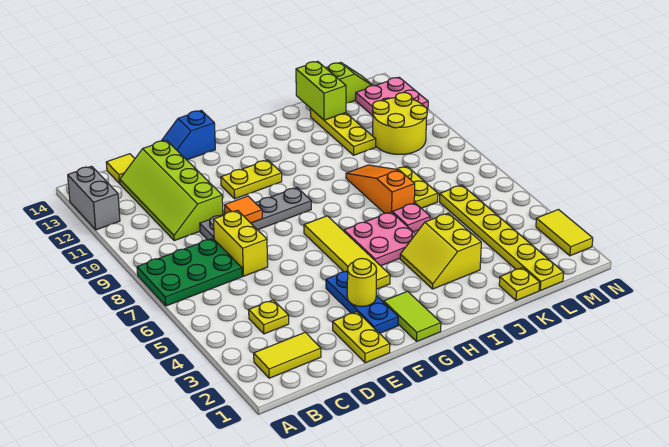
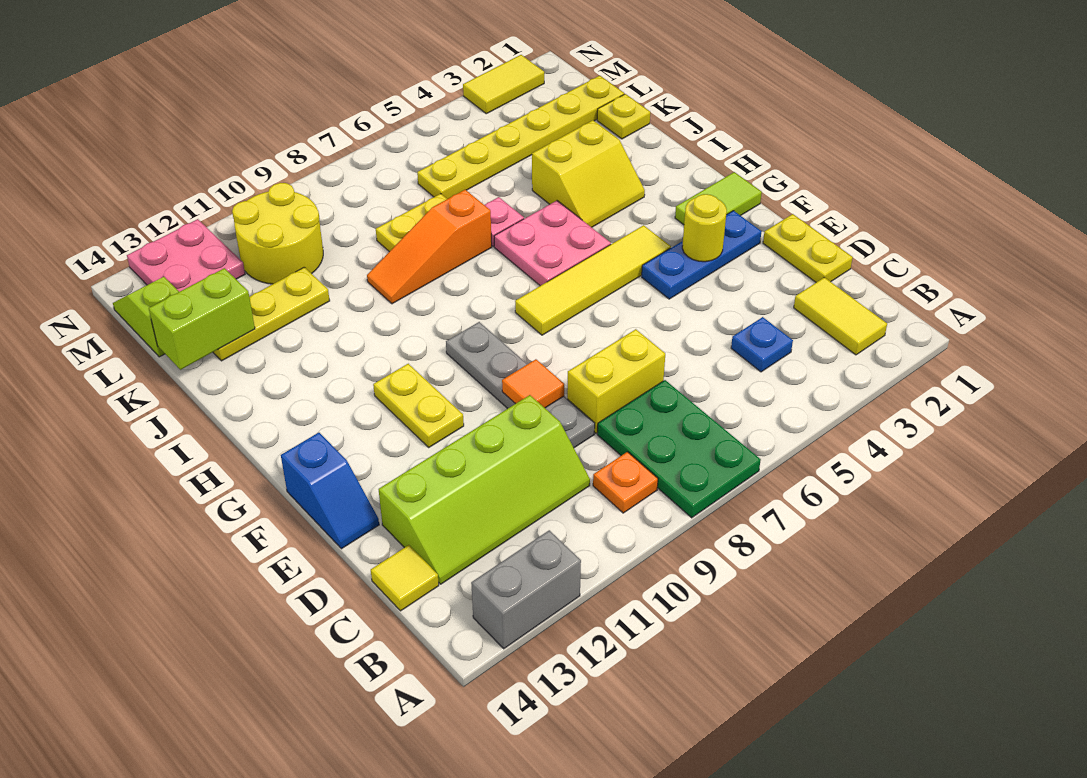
none -> orange 1x1 plate [593,452,658,513]
yellow 1x1 plate [249,300,289,334] -> blue 1x1 plate [731,317,793,372]
yellow 1x2 plate [333,312,390,363] -> yellow 1x2 plate turned to [763,214,853,282]

